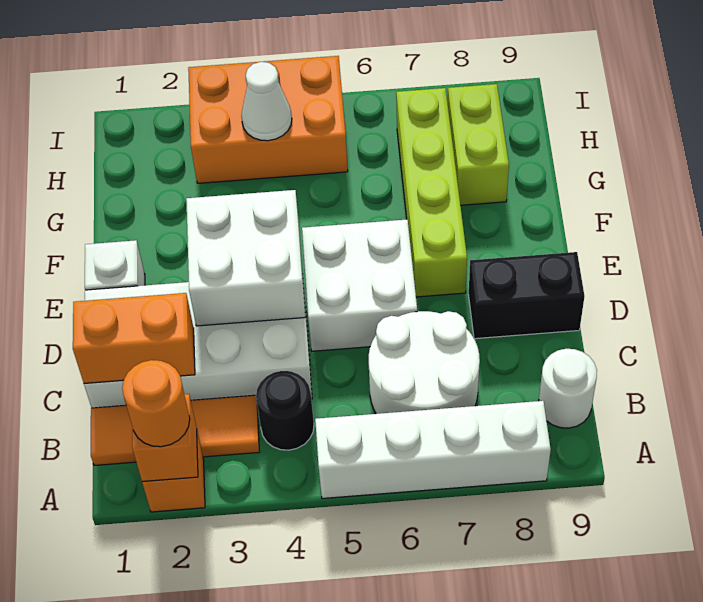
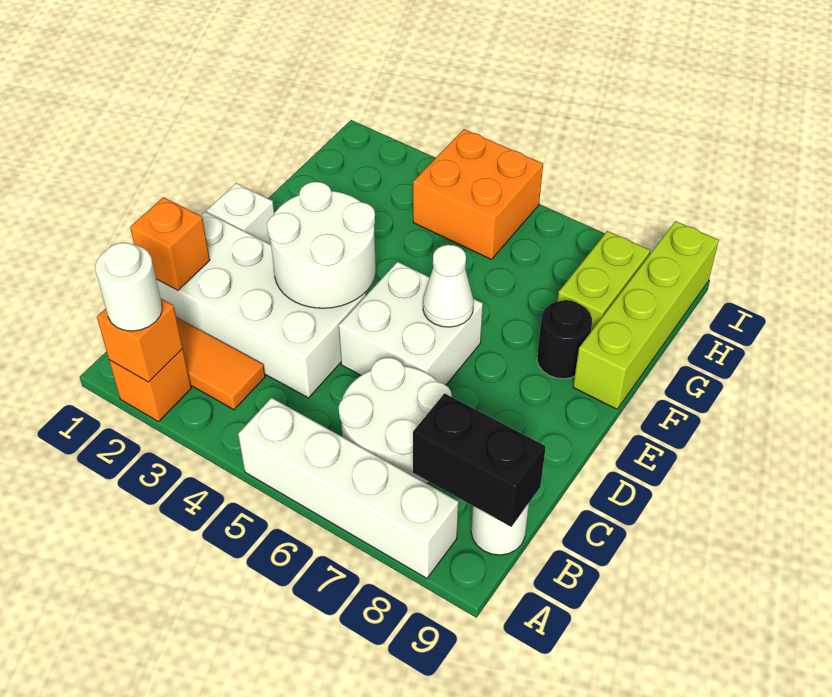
orange 1x1 round brick [122,360,190,447] -> white 1x1 round brick [95,243,162,331]
black 1x1 round brick [256,371,314,450] -> black 1x1 round brick moved to [537,300,592,379]
orange 1x2 brick [73,293,195,383] -> orange 1x1 brick [130,197,210,290]
white 2x2 brick [186,190,305,326] -> white 2x2 round brick [267,182,376,308]
black 1x2 brick [469,252,585,339] -> black 1x2 brick moved to [413,393,546,527]
lime 1x4 brick [396,88,467,297] -> lime 1x4 brick moved to [573,221,719,409]
orange 2x3 brick [188,56,348,183] -> orange 2x2 brick [413,129,543,260]
white 1x1 cone [241,62,292,141] -> white 1x1 cone moved to [423,245,474,327]

